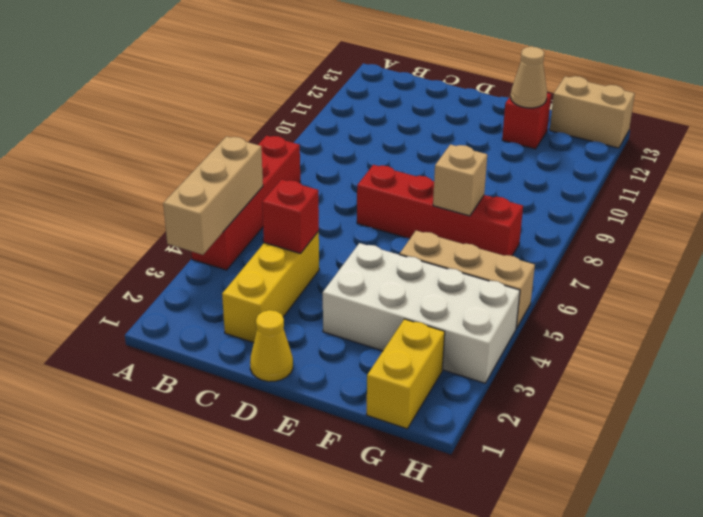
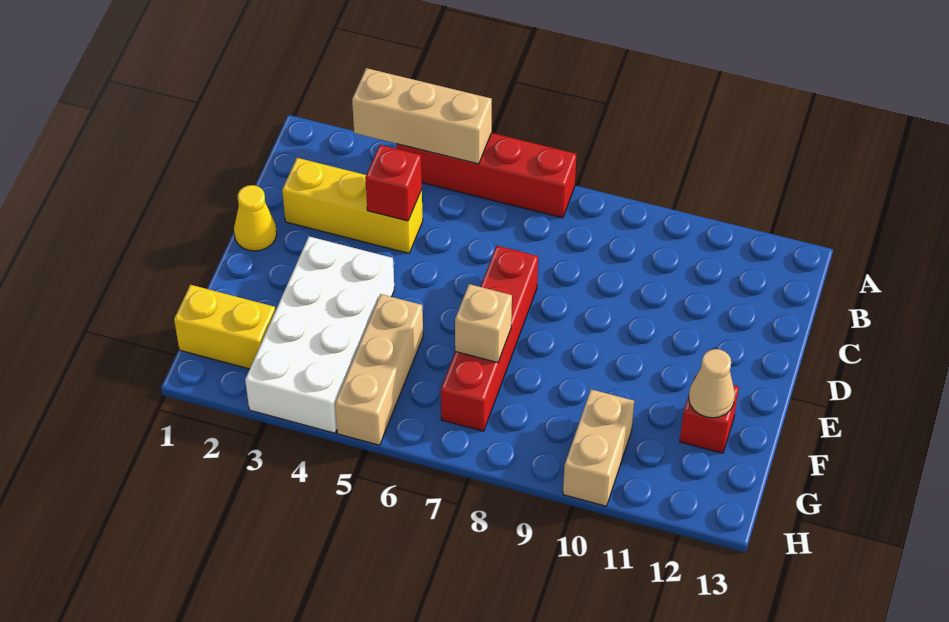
tan 1x2 brick [550,76,635,148] -> tan 1x2 brick moved to [563,389,634,506]

